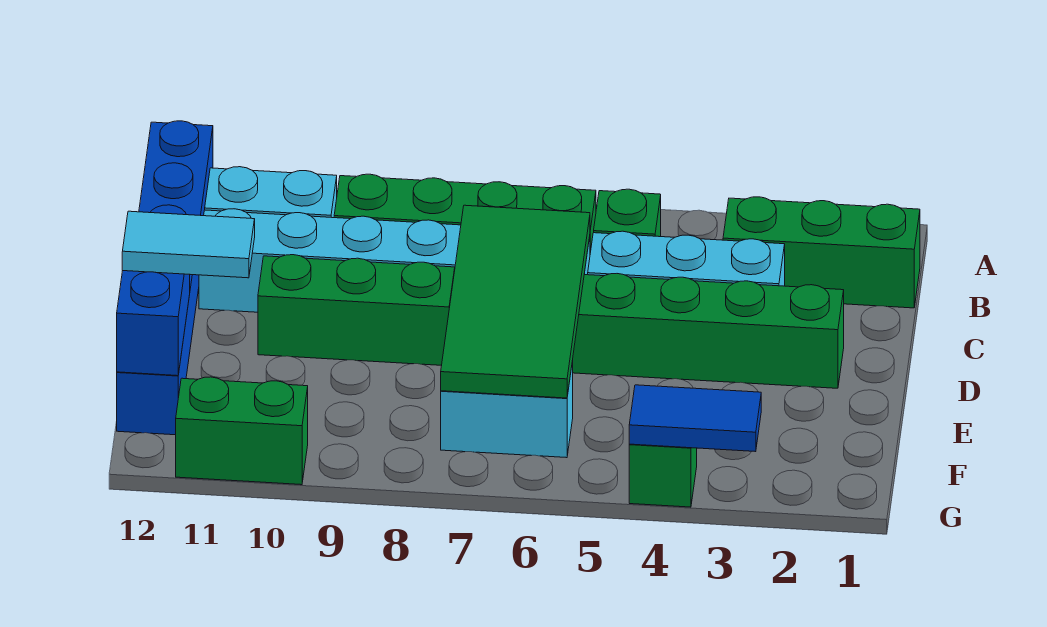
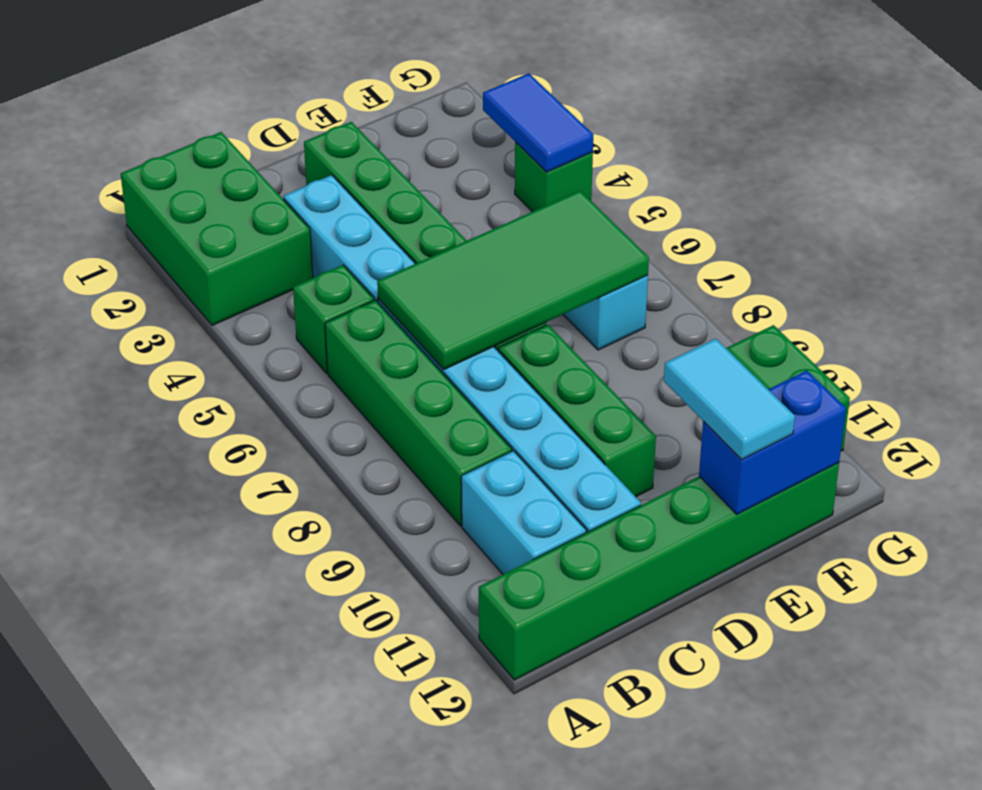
blue 1x6 brick [117,121,213,435] -> green 1x6 brick [479,463,839,680]
green 1x3 brick [723,197,920,308] -> green 2x3 brick [121,132,313,325]

